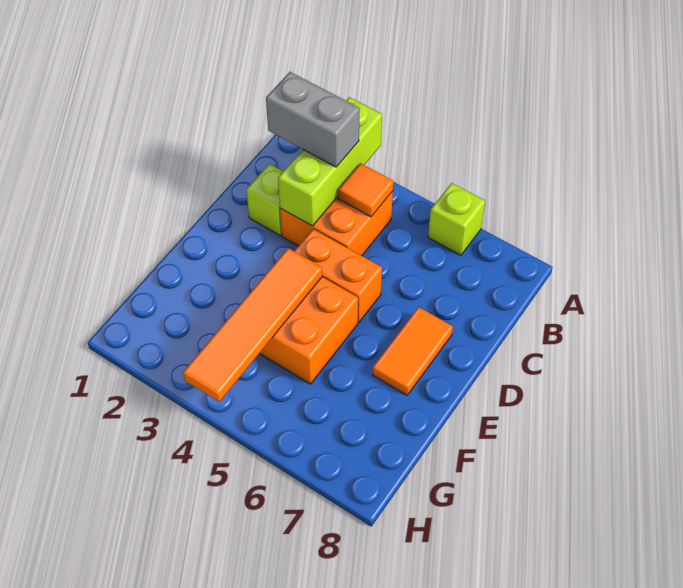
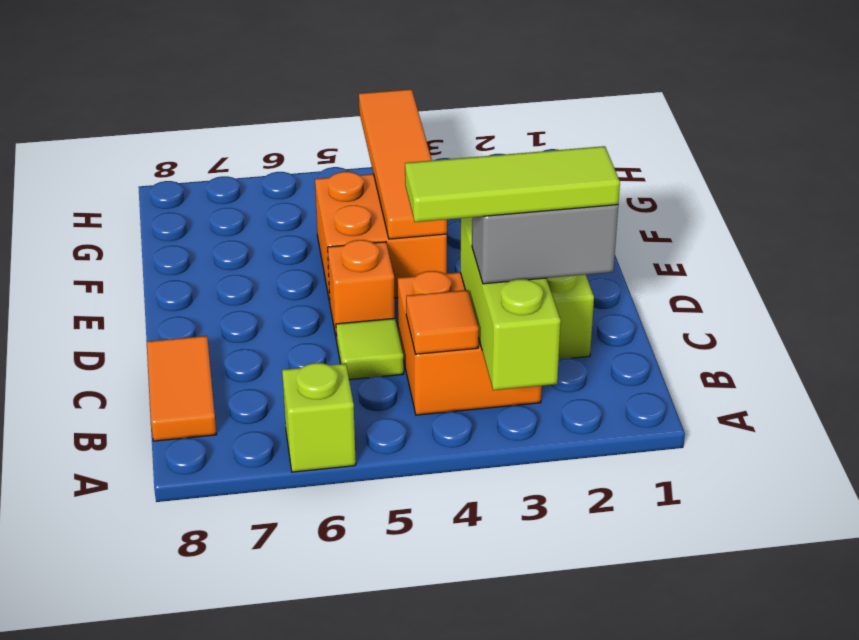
none -> lime 1x3 tile [405,146,620,222]
none -> lime 1x1 tile [336,318,404,380]
orange 1x2 brick [294,229,382,323] -> orange 1x1 brick [328,240,395,341]
orange 1x2 tile [373,307,453,395] -> orange 1x2 tile moved to [147,336,217,441]

